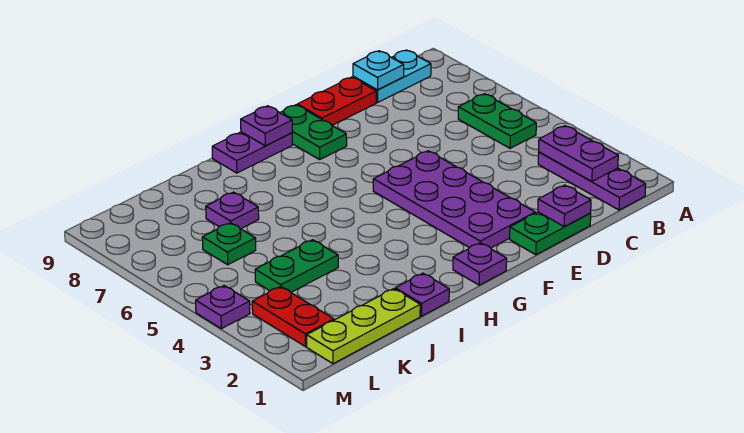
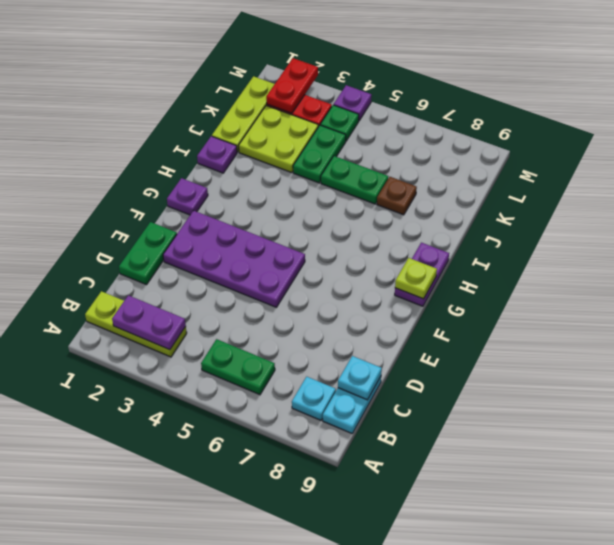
purple 1x3 plate [538,152,646,210] -> lime 1x3 plate [85,291,187,357]
none -> cyan 1x1 plate [292,377,336,420]
purple 1x1 plate [538,185,591,227] -> none
red 1x2 plate [297,77,376,125] -> red 1x2 plate moved to [266,58,318,113]
green 1x2 plate [280,105,347,160] -> green 1x2 plate moved to [321,156,388,204]
purple 1x1 plate [241,106,292,146] -> lime 1x1 plate [395,258,437,299]
none -> lime 2x2 plate [239,105,318,173]
purple 1x1 plate [206,192,259,229] -> brown 1x1 plate [377,177,417,215]
green 1x1 plate [202,223,256,265] -> green 1x1 plate moved to [320,105,359,141]

